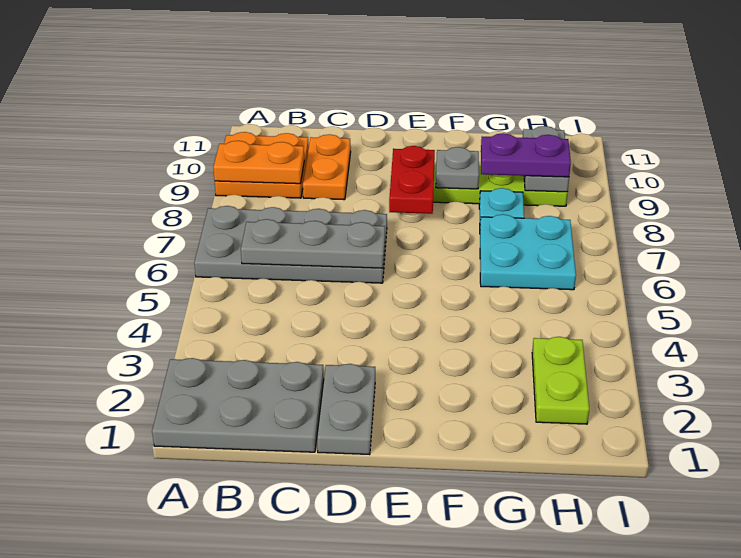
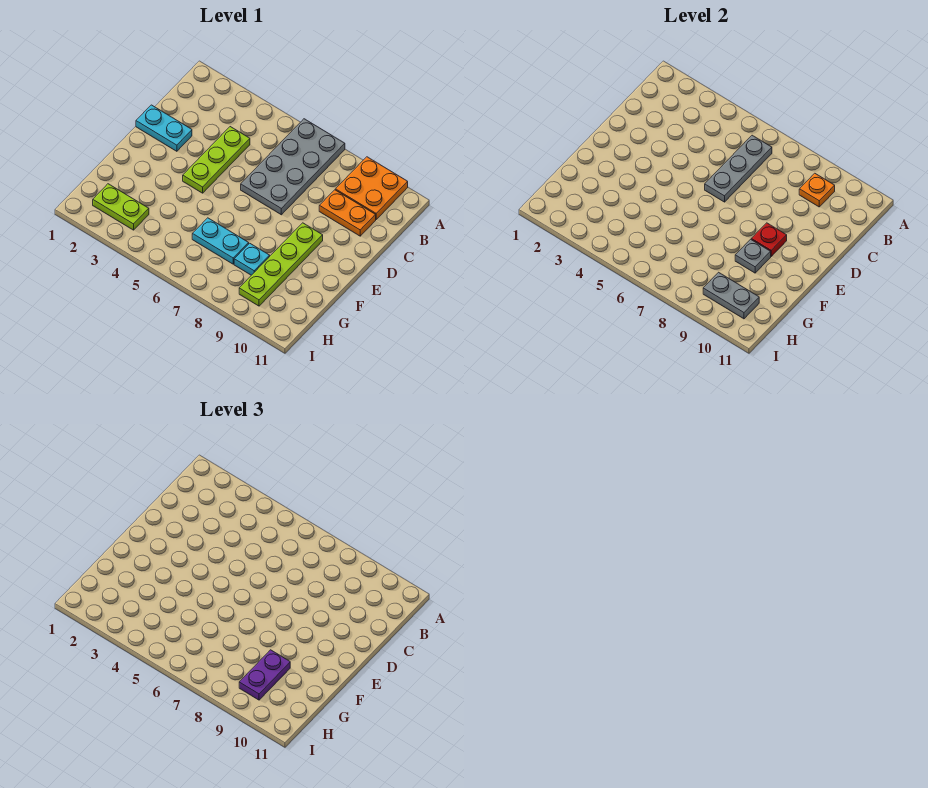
grey 2x3 plate [152,358,324,452] -> none
orange 1x2 plate [213,141,304,184] -> orange 1x1 plate [799,173,835,207]
none -> lime 1x3 plate [183,127,250,193]
grey 1x2 plate [317,364,375,455] -> cyan 1x2 plate [136,105,192,151]
red 1x2 plate [389,146,435,214] -> red 1x1 plate [751,223,787,256]
cyan 2x2 plate [480,214,576,290] -> cyan 1x2 plate [192,218,249,264]

